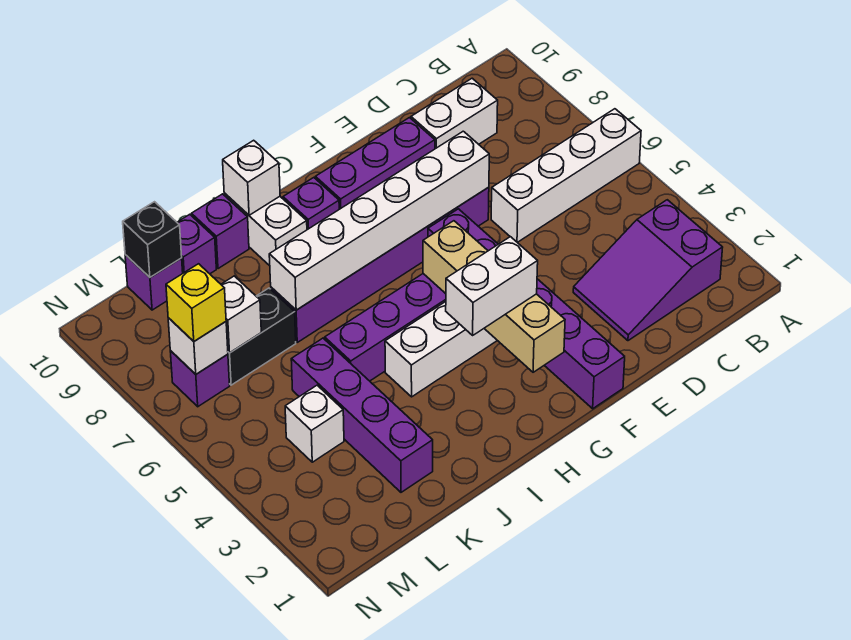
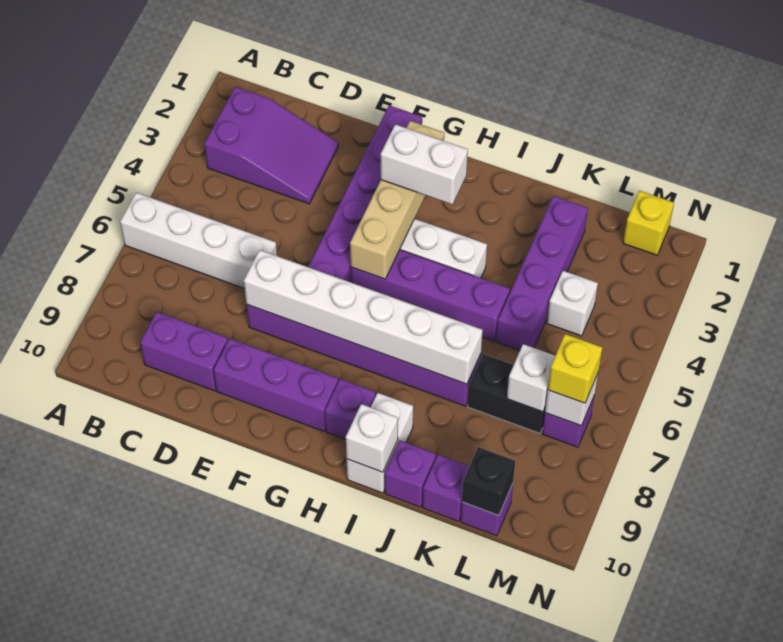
white 1x2 brick [411,78,498,149] -> purple 1x2 brick [140,312,228,391]
none -> yellow 1x1 brick [623,191,674,255]

